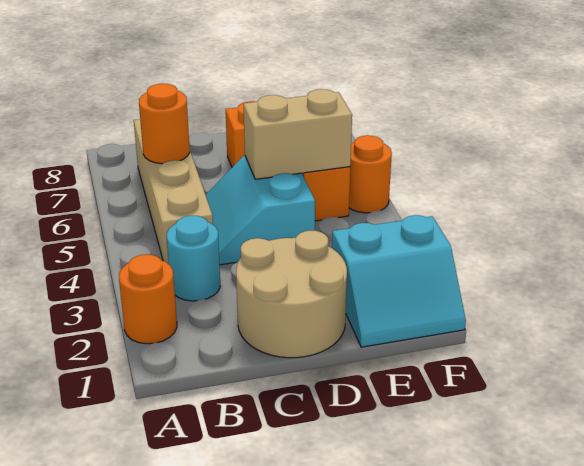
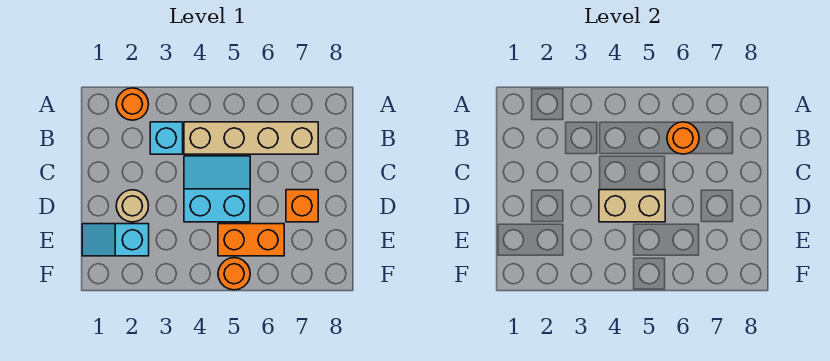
cyan 1x1 round brick [167,216,220,301] -> cyan 1x1 brick [150,122,183,154]
tan 2x2 round brick [236,230,347,358] -> tan 1x1 round brick [116,190,149,222]
tan 1x2 brick [244,89,352,179] -> tan 1x2 brick turned to [599,190,665,222]
cyan 2x2 slope [332,215,466,347] -> cyan 1x2 slope [82,224,149,256]

